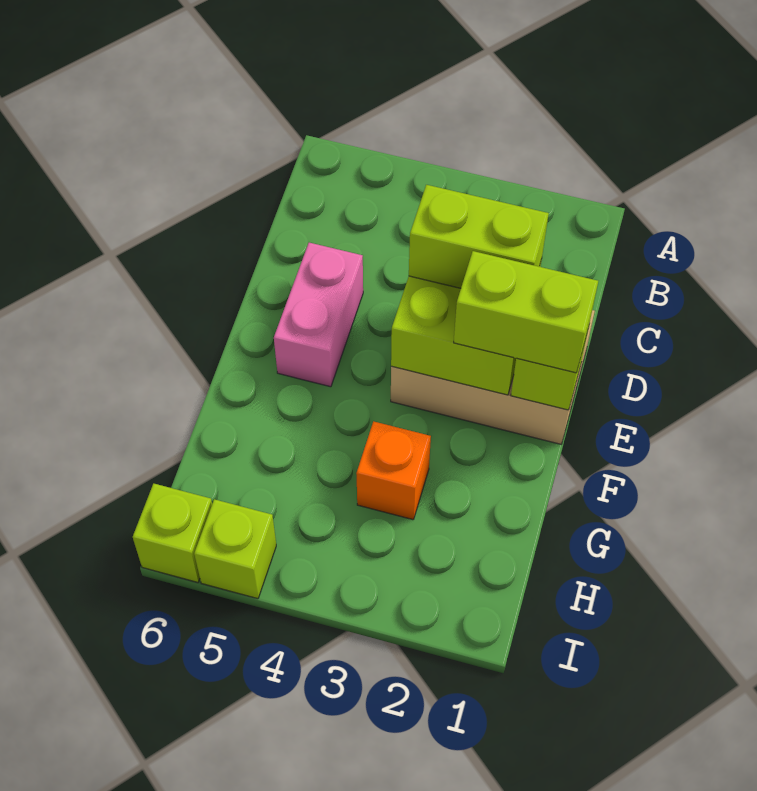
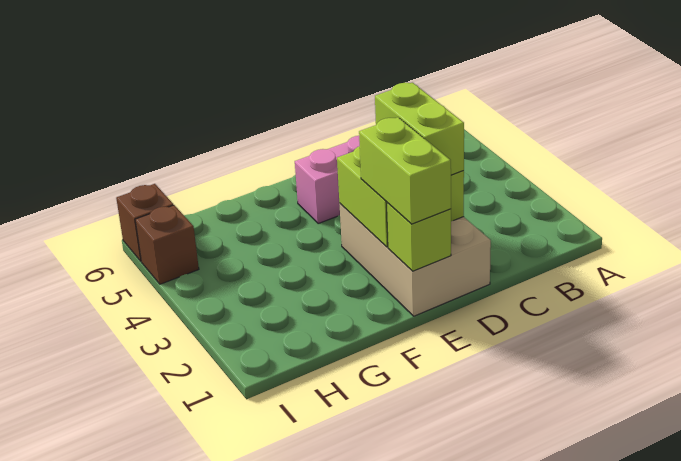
orange 1x1 brick [356,421,431,520] -> none
lime 1x1 brick [194,499,276,599] -> brown 1x1 brick [135,205,199,284]
lime 1x1 brick [133,484,212,582] -> brown 1x1 brick [116,184,173,261]

